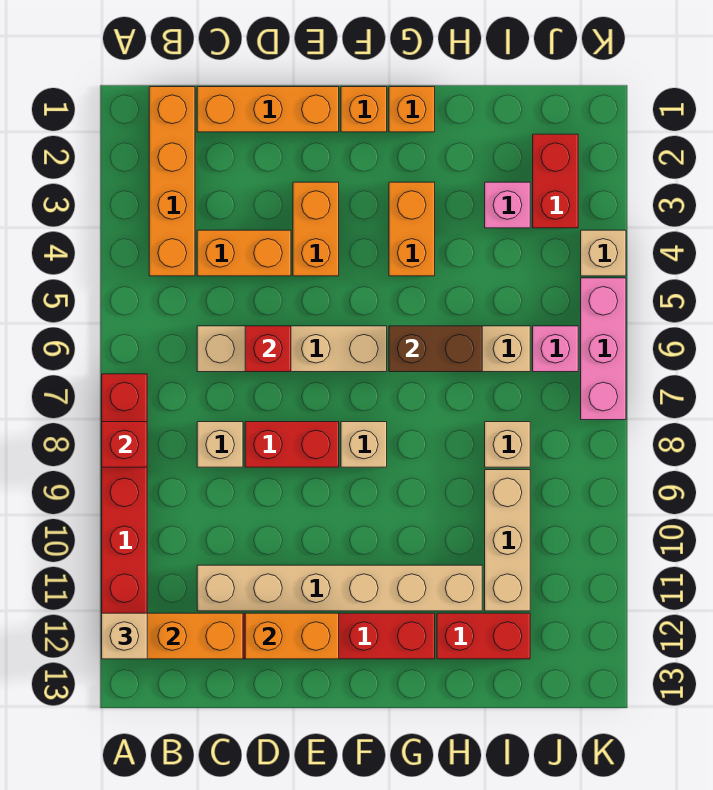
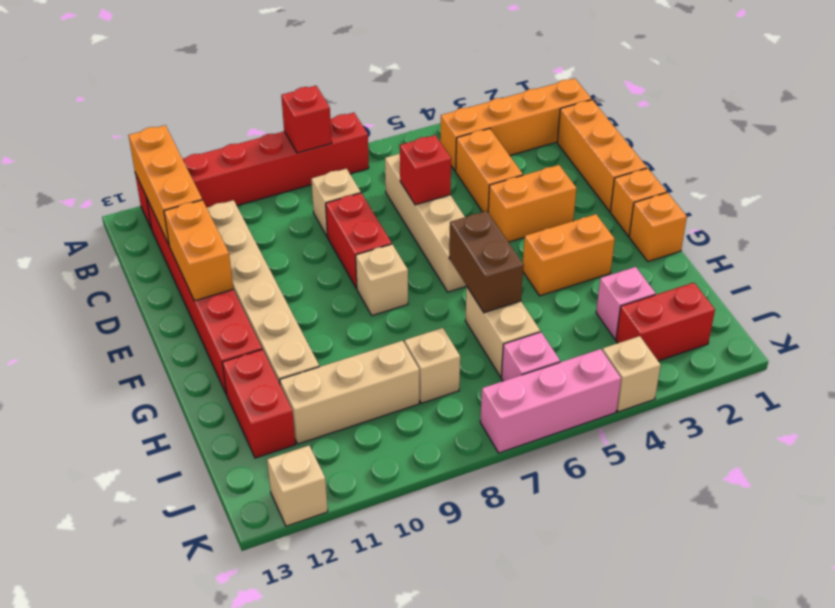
tan 1x1 brick [102,613,147,659] -> tan 1x1 brick moved to [267,446,328,526]

